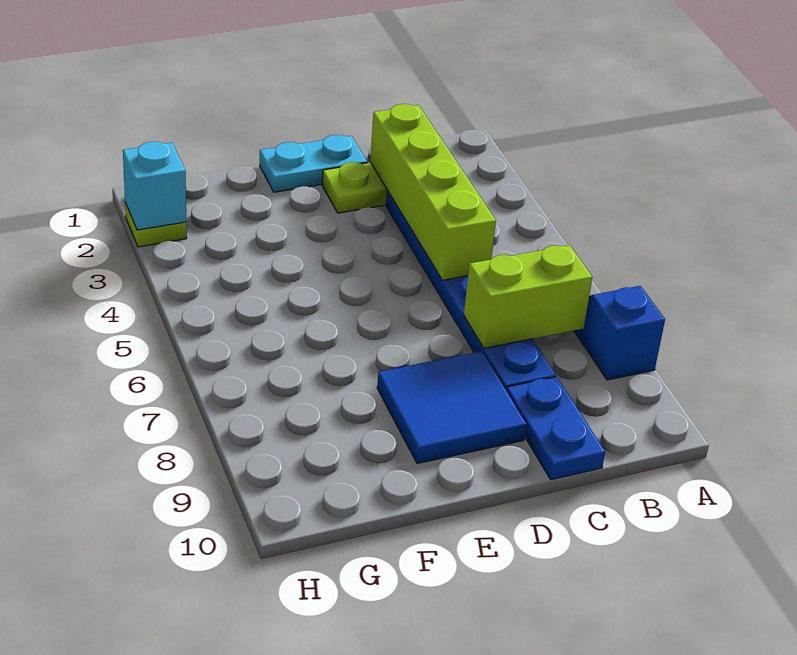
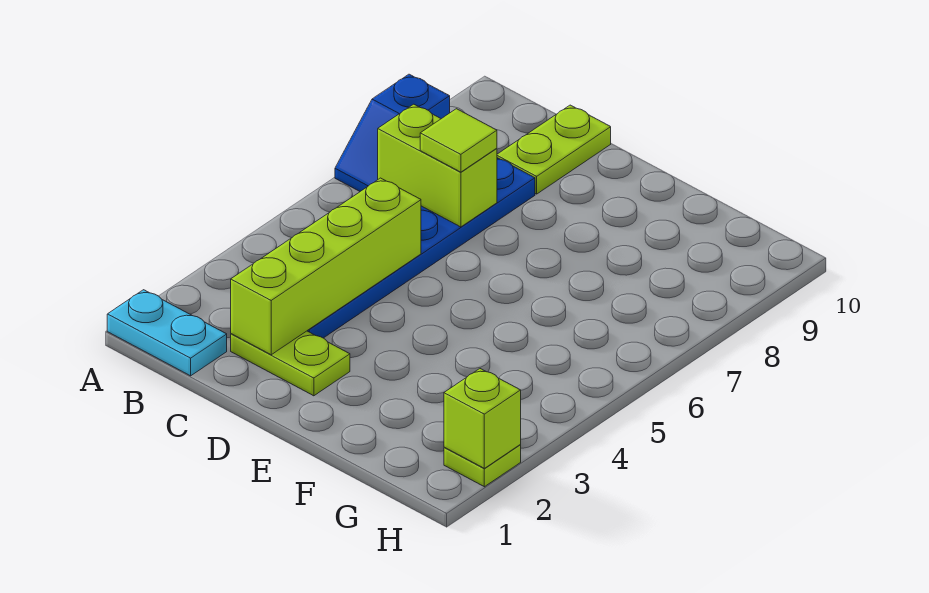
none -> lime 1x1 tile [420,109,497,172]
blue 1x2 plate [506,377,605,480] -> lime 1x2 plate [497,105,611,194]
cyan 1x2 plate [260,135,367,192] -> cyan 1x2 plate moved to [107,290,227,376]
blue 2x2 tile [377,351,526,464] -> none
cyan 1x1 brick [123,142,186,230] -> lime 1x1 brick [444,369,521,468]

